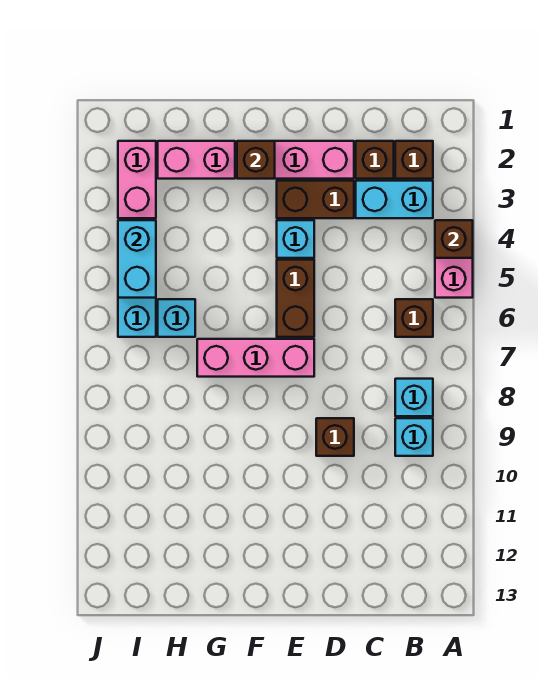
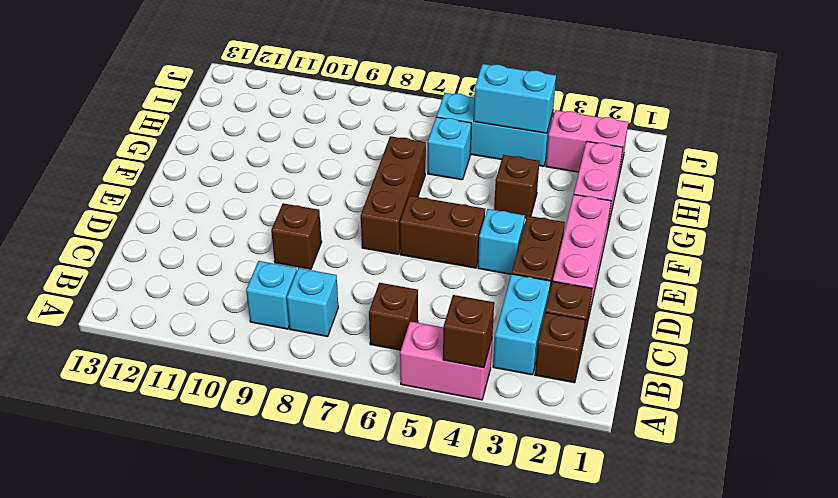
pink 1x3 brick [197,339,314,377] -> brown 1x3 brick [361,136,426,254]
brown 1x1 brick [237,141,275,179] -> brown 1x1 brick moved to [494,155,539,218]

